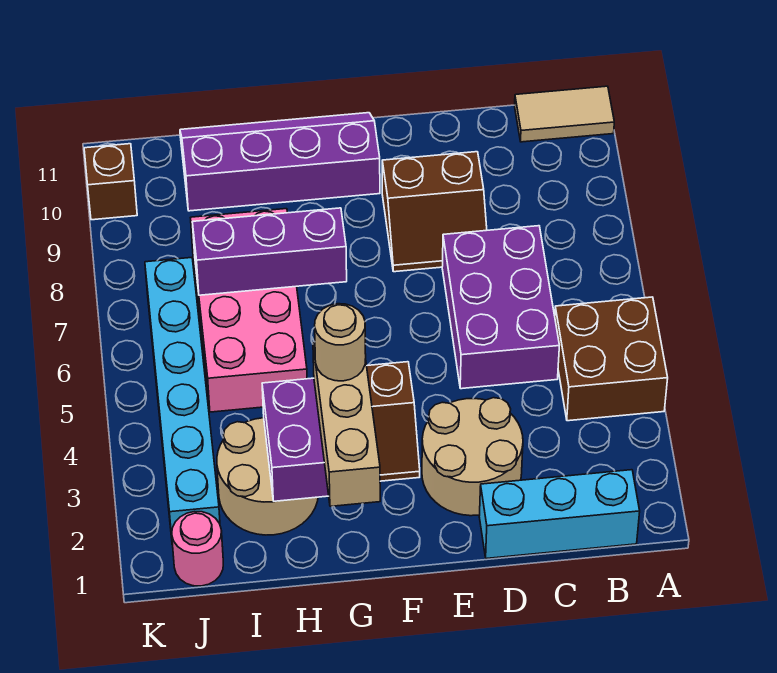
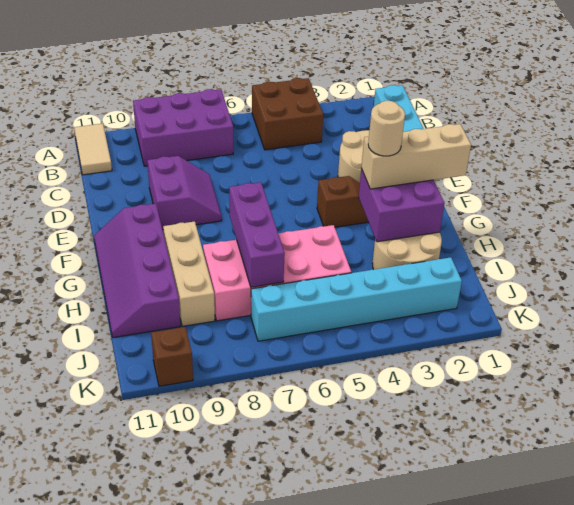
purple 2x3 brick [442,226,559,389] -> purple 2x3 brick moved to [133,89,233,166]
brown 2x2 slope [382,152,487,272] -> purple 2x2 slope [147,156,222,230]
none -> tan 1x3 brick [163,221,215,326]
pink 1x1 round brick [172,511,223,586] -> none

